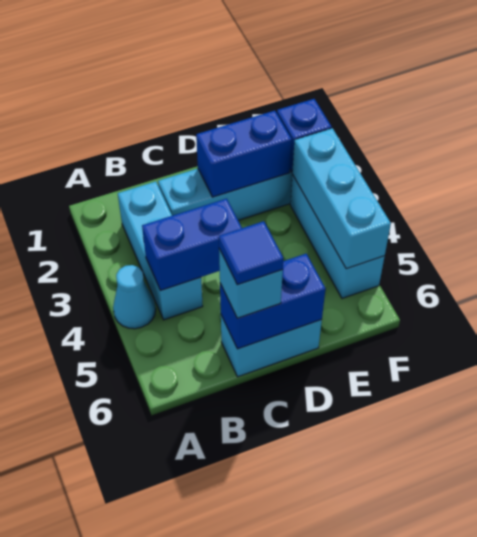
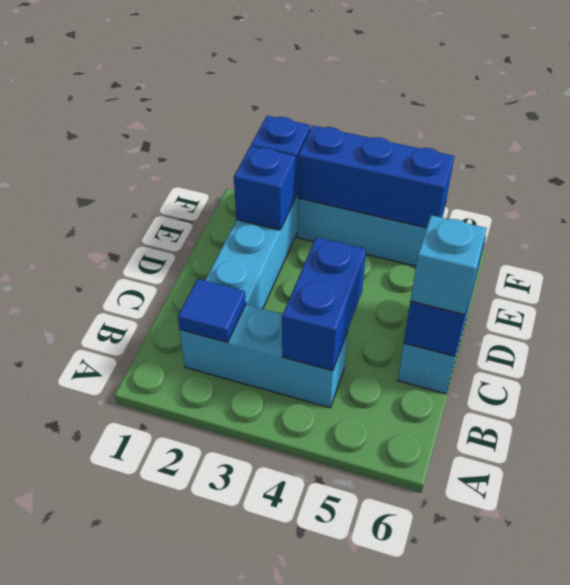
cyan 1x1 cone [113,265,156,329] -> none
blue 1x1 tile [219,221,283,285] -> blue 1x1 tile moved to [178,279,246,342]
blue 1x2 brick [196,111,292,197] -> blue 1x1 brick [234,146,295,230]
cyan 1x3 brick [292,128,391,269] -> blue 1x3 brick [298,126,454,228]

